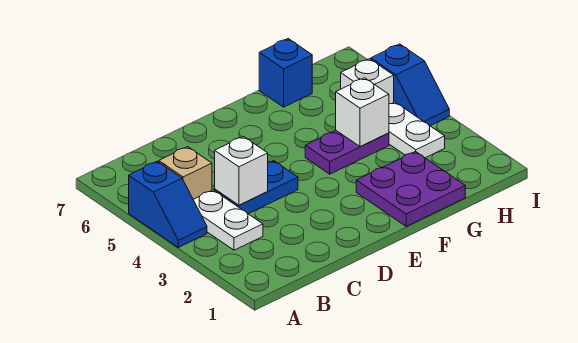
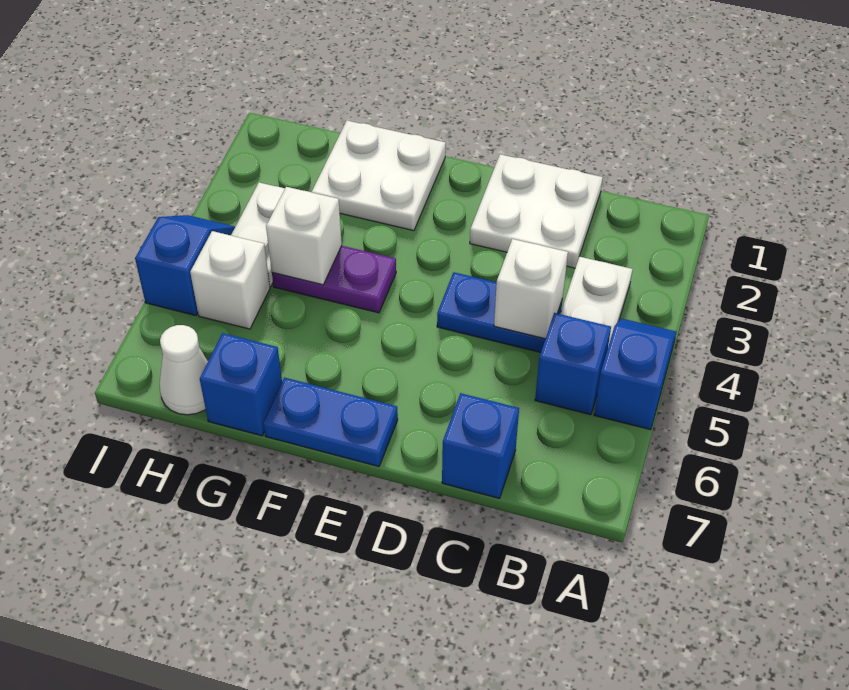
tan 1x1 brick [159,147,212,199] -> blue 1x1 brick [535,313,611,415]
none -> white 2x2 plate [470,154,603,268]
none -> blue 1x1 brick [442,393,519,498]
none -> blue 1x2 plate [263,378,398,467]
purple 2x2 plate [356,151,465,226] -> white 2x2 plate [312,121,446,231]
none -> white 1x1 cone [160,325,208,415]

